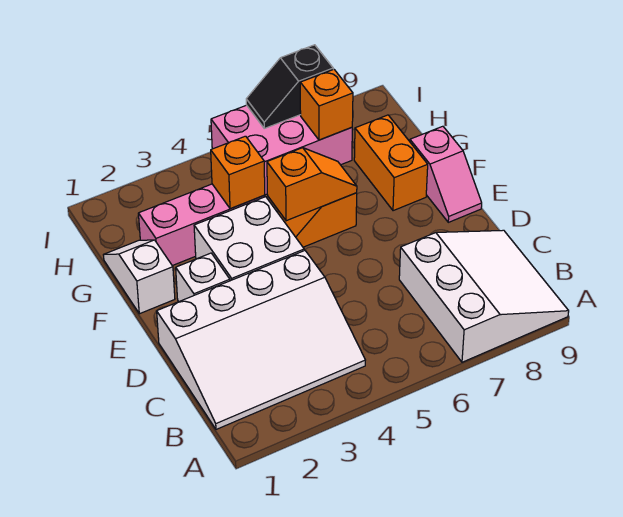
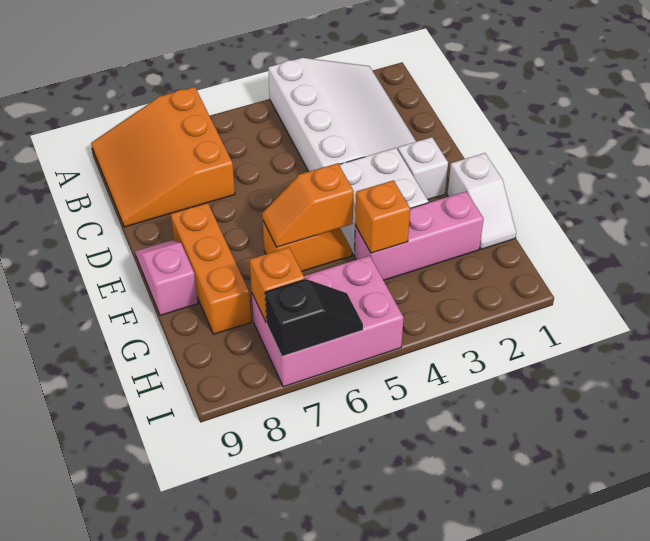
white 3x3 slope [399,230,569,362] -> orange 3x3 slope [91,87,235,227]
white 3x4 slope [157,250,365,429] -> white 3x4 slope turned to [268,58,416,171]
orange 1x2 brick [354,115,428,211] -> orange 1x3 brick [171,203,251,334]

